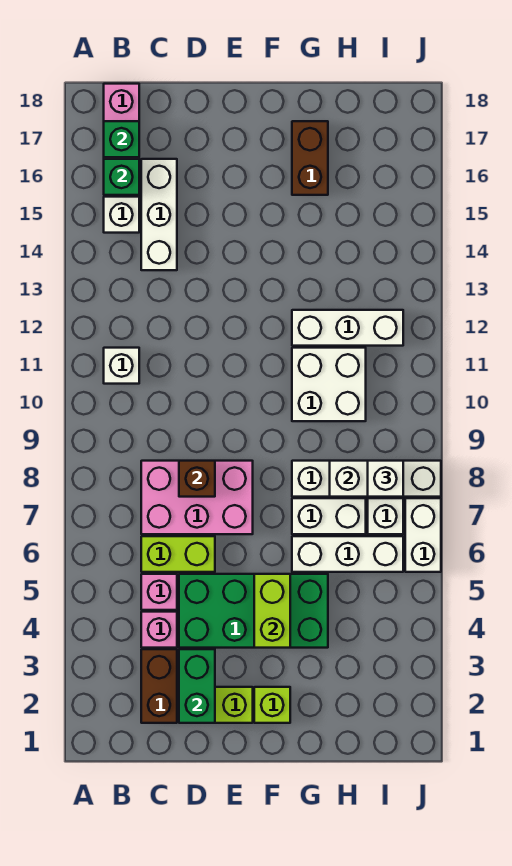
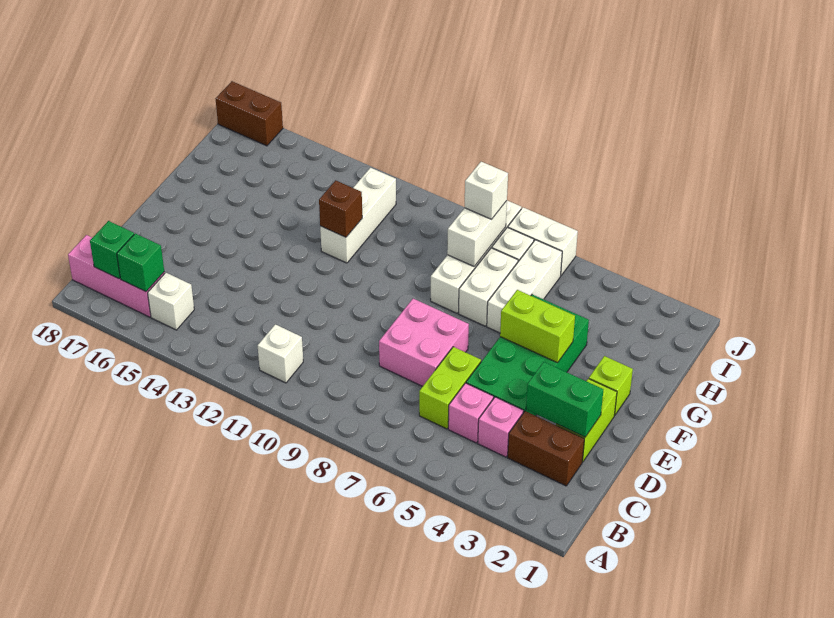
pink 2x3 brick [141,461,253,534] -> pink 2x2 brick [379,299,469,386]
white 1x3 brick [141,159,177,270] -> none
brown 1x1 brick [179,461,215,497] -> brown 1x1 brick moved to [319,180,362,237]
white 2x2 brick [292,348,366,421] -> none
brown 1x2 brick [292,121,328,195] -> brown 1x2 brick moved to [216,81,283,146]

